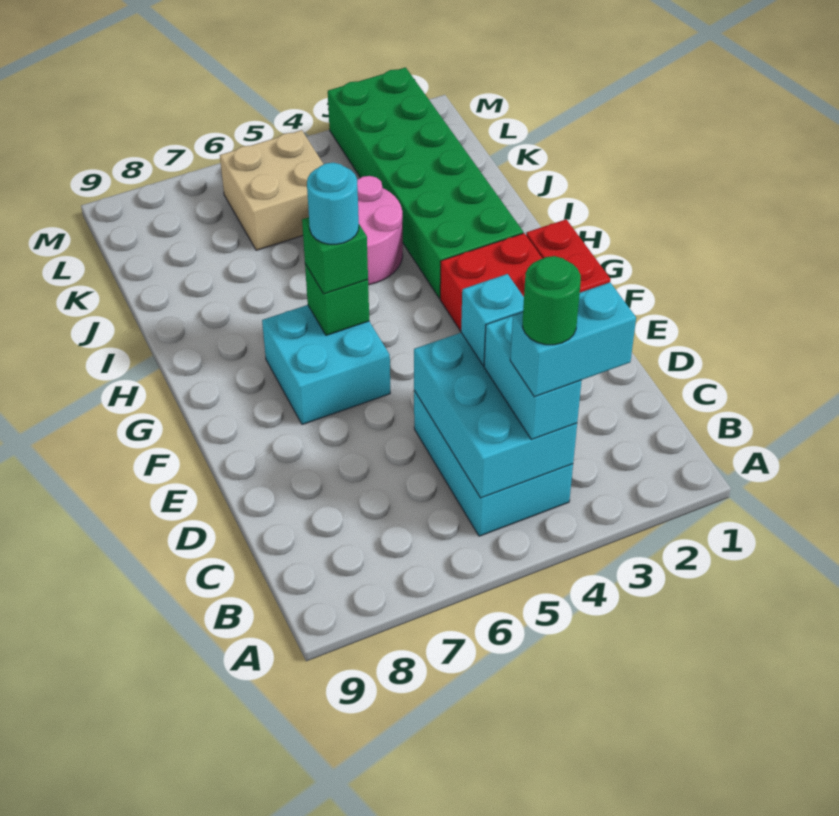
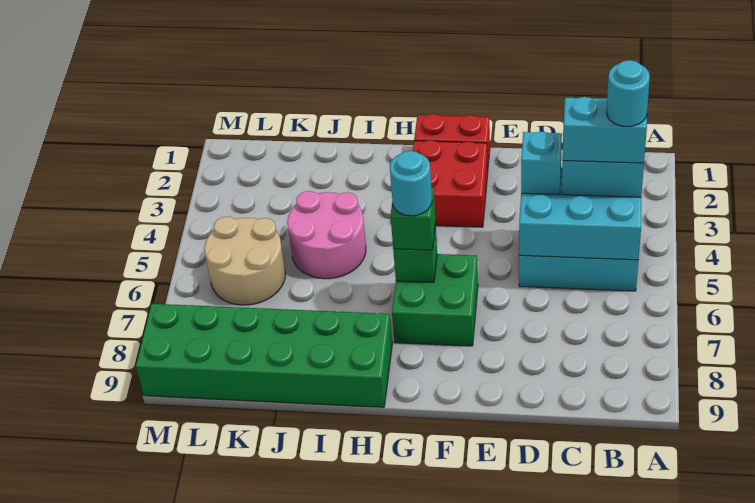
cyan 1x2 brick [510,282,636,397] -> cyan 1x2 brick turned to [563,97,647,163]
green 1x1 round brick [523,256,581,345] -> cyan 1x1 round brick [607,60,650,127]
cyan 2x2 brick [262,305,390,425] -> green 2x2 brick [392,254,478,346]
green 2x6 brick [328,67,523,299] -> green 2x6 brick moved to [136,304,392,407]
tan 2x2 brick [220,130,323,250] -> tan 2x2 round brick [204,217,286,305]

